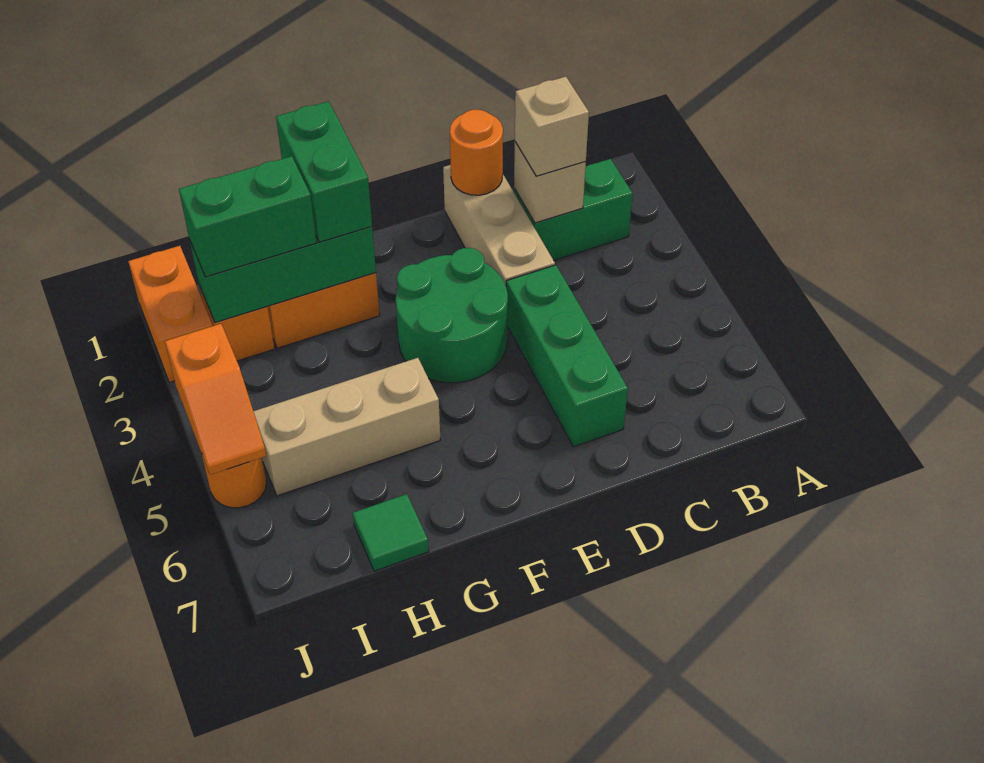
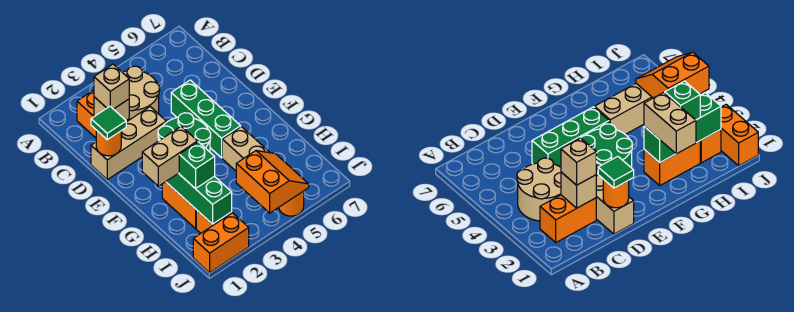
green 1x2 brick [514,159,633,260] -> orange 1x2 brick [77,90,129,138]
none -> tan 2x2 round brick [122,66,160,120]
green 1x3 brick [506,265,628,447] -> green 1x3 brick turned to [171,80,241,158]
green 1x2 brick [276,101,372,242] -> tan 1x2 brick [142,126,198,186]
green 1x2 brick [179,156,316,277] -> green 1x1 brick [179,142,215,189]
green 1x1 tile [353,494,429,571] -> green 1x1 tile moved to [91,106,126,140]
orange 1x2 slope [165,324,266,475] -> orange 2x2 slope [236,151,309,213]

